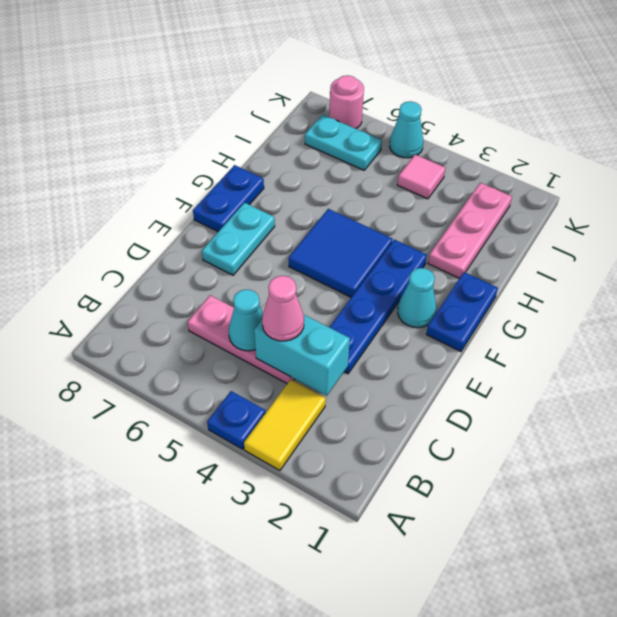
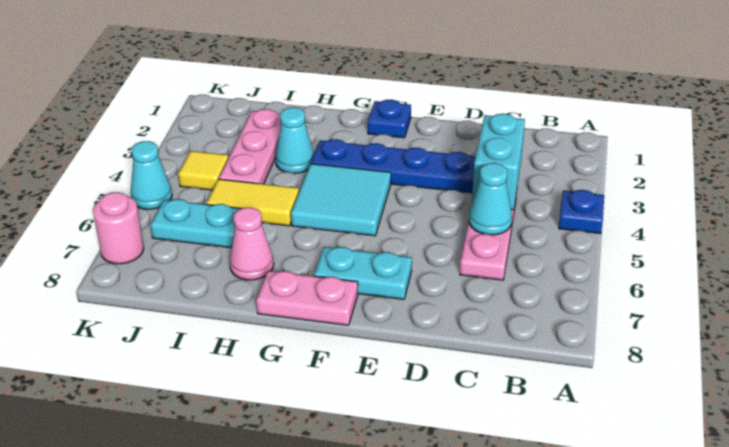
yellow 1x2 tile [244,379,326,471] -> yellow 1x2 tile moved to [206,179,299,226]
pink 1x1 cone [262,276,304,341] -> pink 1x1 cone moved to [230,207,274,280]
blue 1x2 plate [426,272,498,352] -> blue 1x1 plate [368,100,411,138]
cyan 1x1 cone [398,268,436,328] -> cyan 1x1 cone moved to [275,107,314,173]
blue 2x2 tile [289,209,393,297] -> cyan 2x2 tile [291,164,391,236]
blue 1x2 plate [193,165,264,232] -> pink 1x2 plate [256,271,358,325]
pink 1x3 plate [428,183,512,278] -> pink 1x3 plate turned to [219,109,281,184]
pink 1x1 tile [397,155,445,199] -> yellow 1x1 tile [178,151,228,190]
cyan 1x2 plate [305,114,382,170] -> cyan 1x2 plate turned to [150,199,241,248]

